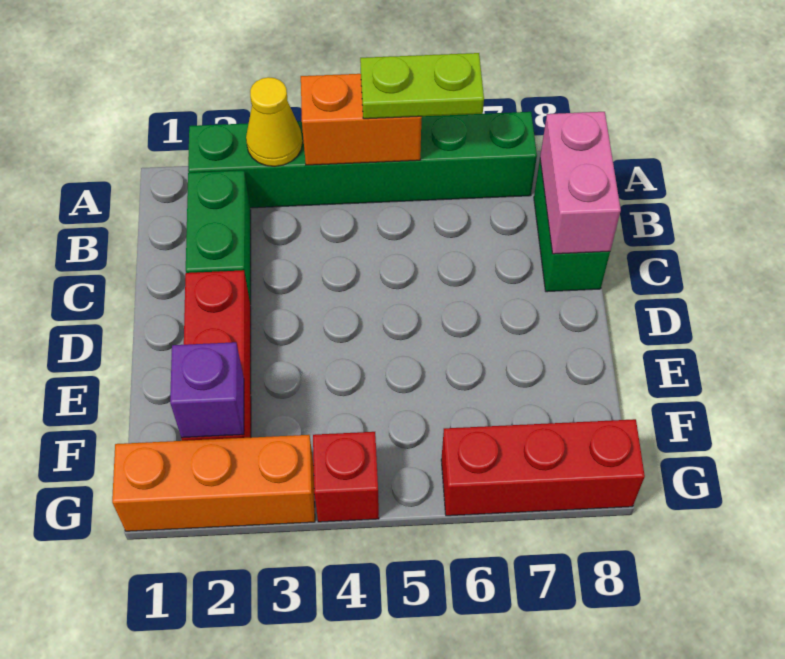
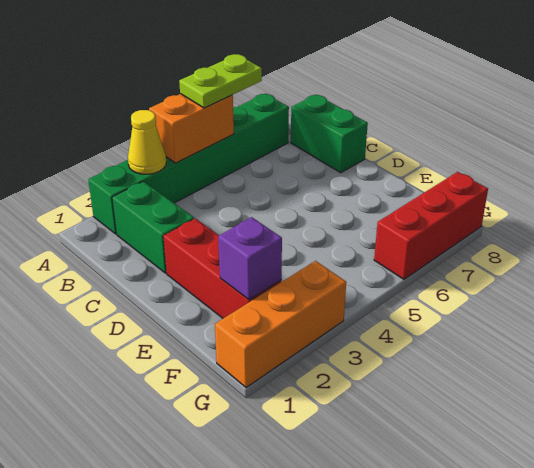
pink 1x2 brick [540,112,621,254] -> none
red 1x1 brick [313,432,379,522] -> none

